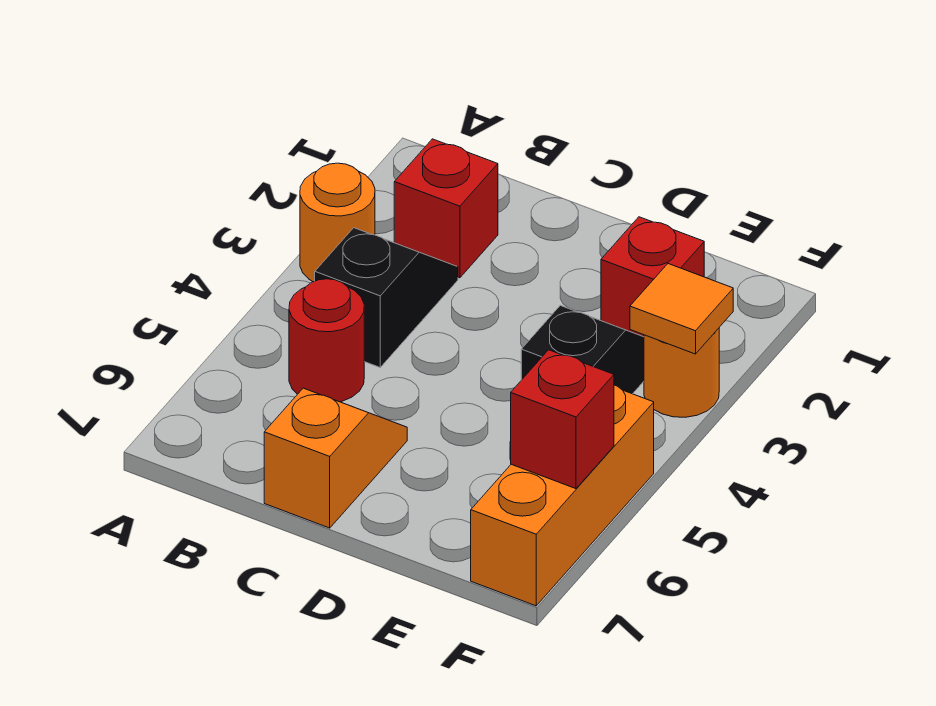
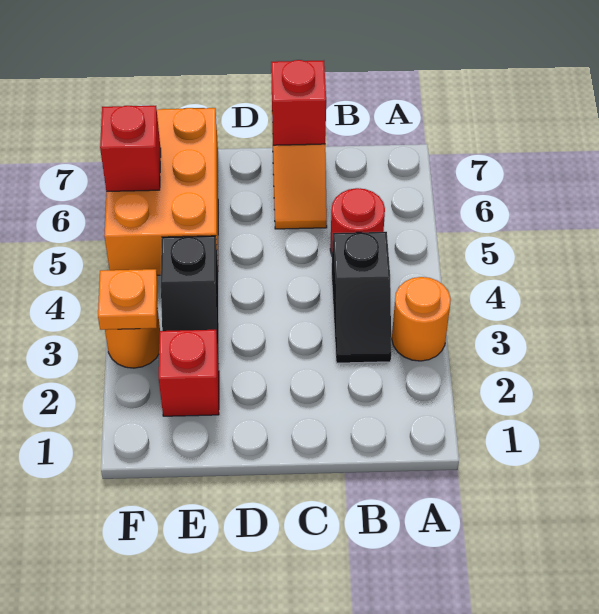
red 1x1 brick [394,139,498,278] -> red 1x1 brick moved to [271,60,326,145]
orange 1x1 tile [630,264,733,354] -> orange 1x1 plate [98,269,158,330]
orange 1x3 brick [471,385,654,606] -> orange 2x3 brick [104,108,218,275]

